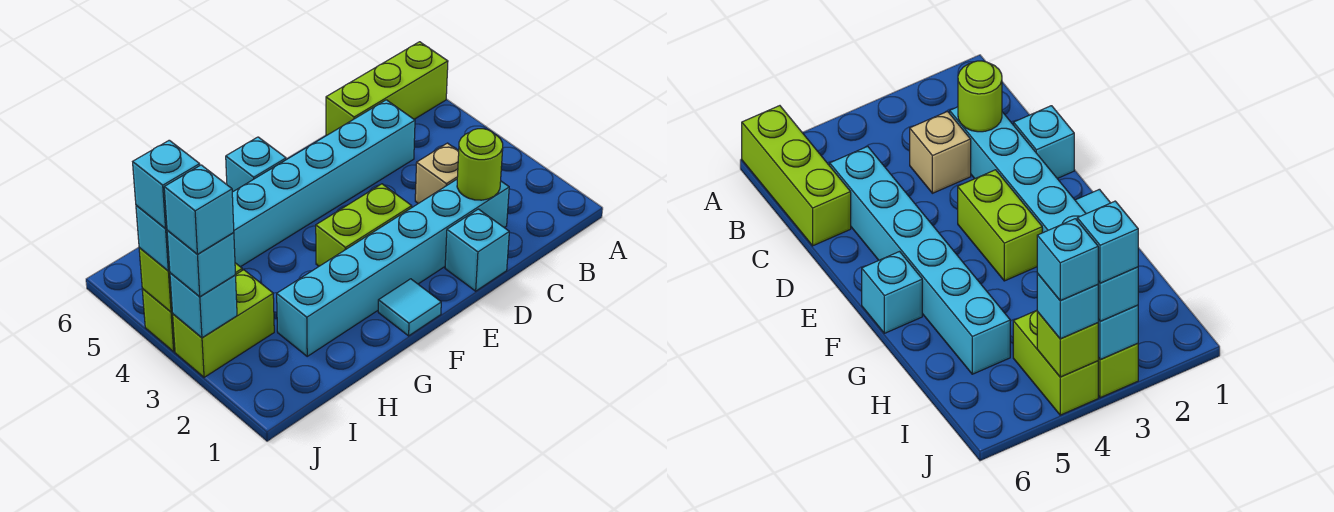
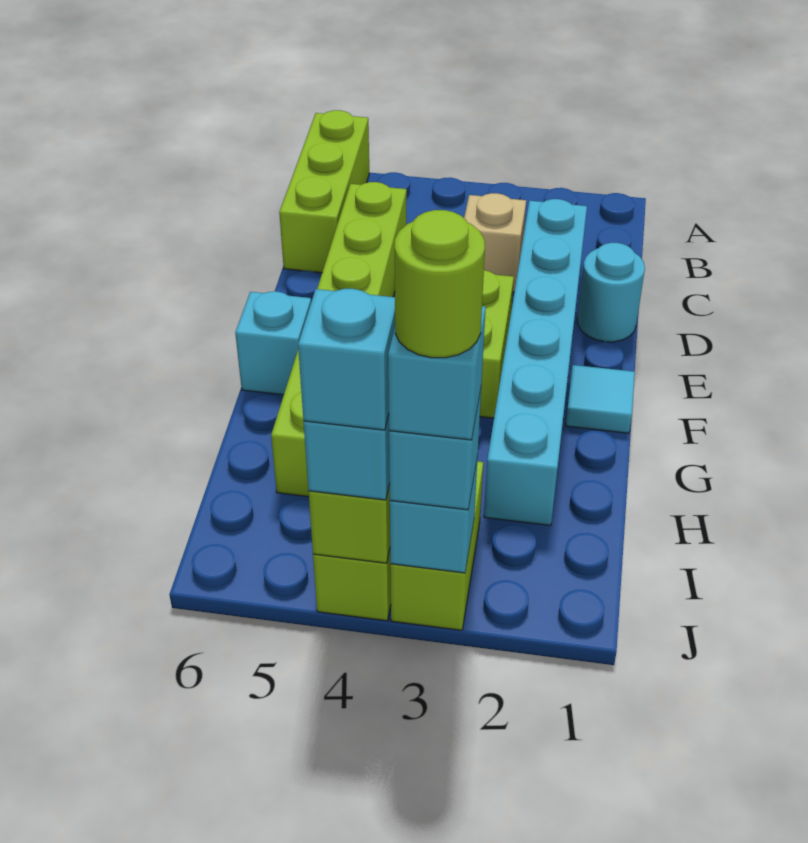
lime 1x1 round brick [457,129,503,200] -> lime 1x1 round brick moved to [395,210,485,358]
cyan 1x6 brick [232,100,415,267] -> lime 1x6 brick [271,182,407,497]
cyan 1x1 brick [445,209,509,291] -> cyan 1x1 round brick [577,243,645,342]

